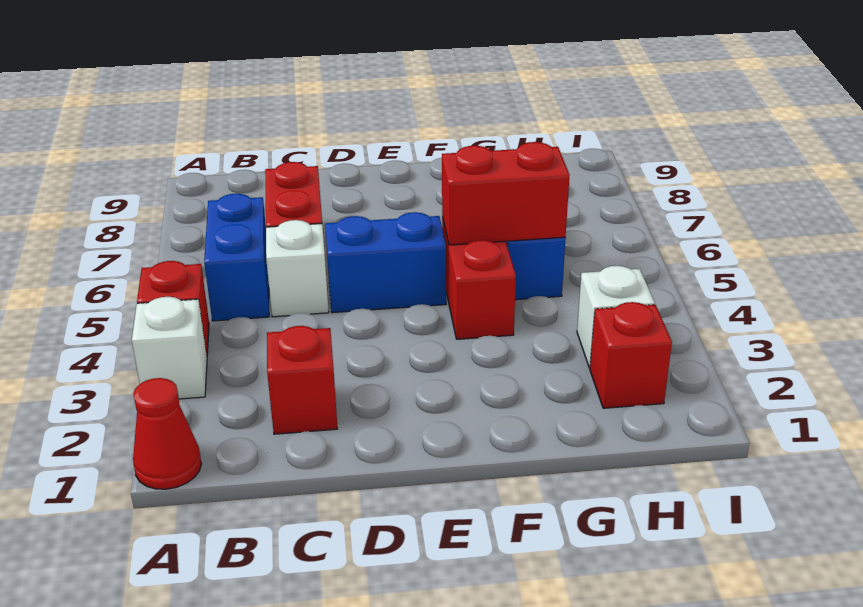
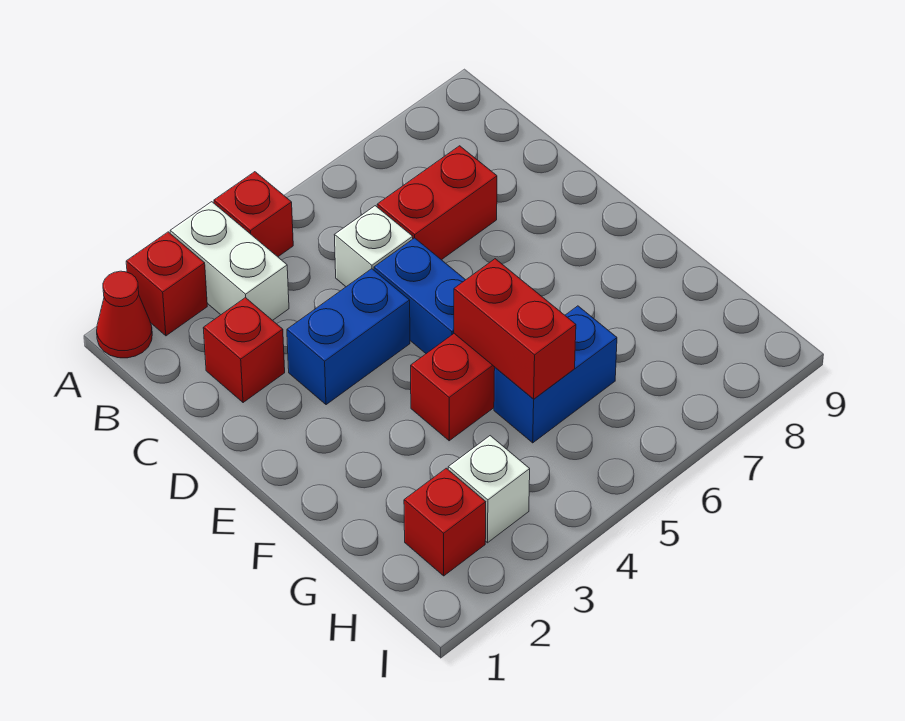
none -> red 1x1 brick [126,232,207,336]
white 1x1 brick [132,297,207,399] -> white 1x2 brick [170,202,289,320]
blue 1x2 brick [204,194,269,321] -> blue 1x2 brick moved to [287,269,410,405]

